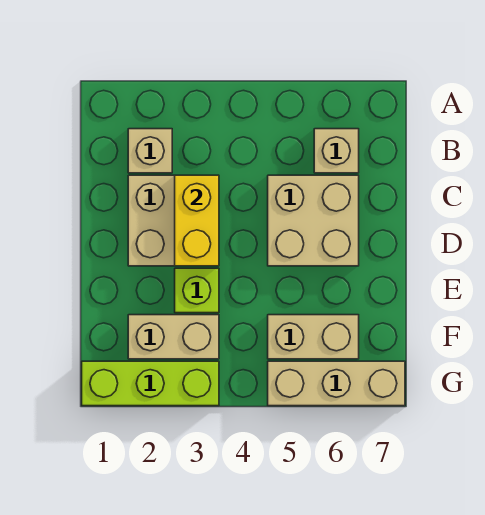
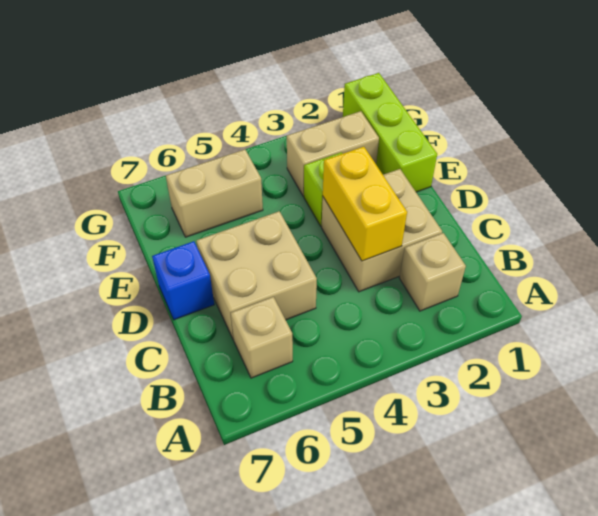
none -> blue 1x1 brick [152,241,214,320]
lime 1x3 brick [82,361,219,406] -> lime 1x3 brick turned to [343,73,437,192]
tan 1x3 brick [268,361,405,406] -> none

